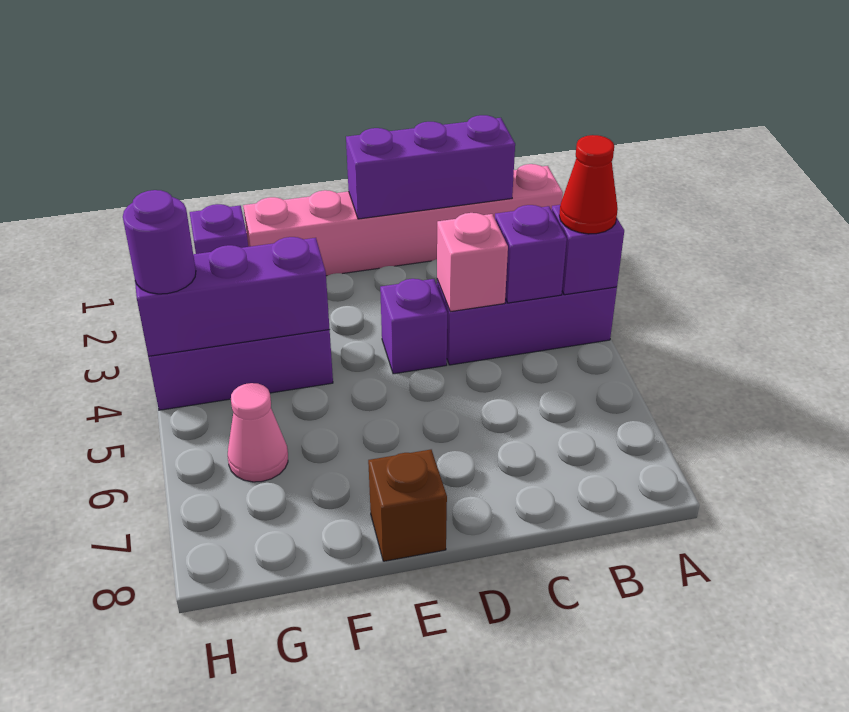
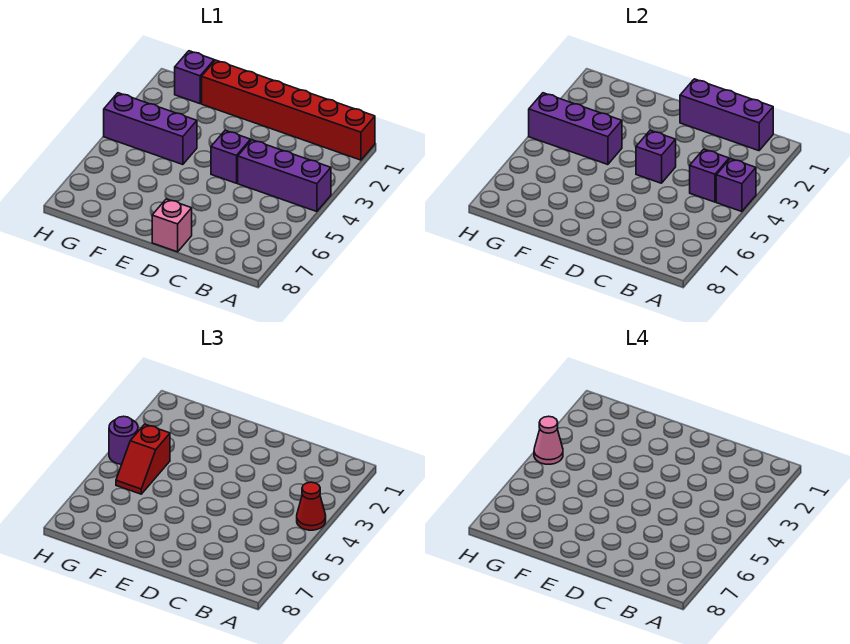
pink 1x6 brick [243,164,563,276] -> red 1x6 brick [202,60,375,160]
pink 1x1 brick [437,213,508,312] -> pink 1x1 brick moved to [152,199,192,252]
none -> purple 1x1 brick [636,130,676,183]
brown 1x1 brick [368,450,447,561] -> none
none -> red 1x2 slope [116,424,170,494]
pink 1x1 cone [228,383,288,482] -> pink 1x1 cone moved to [534,416,563,464]

